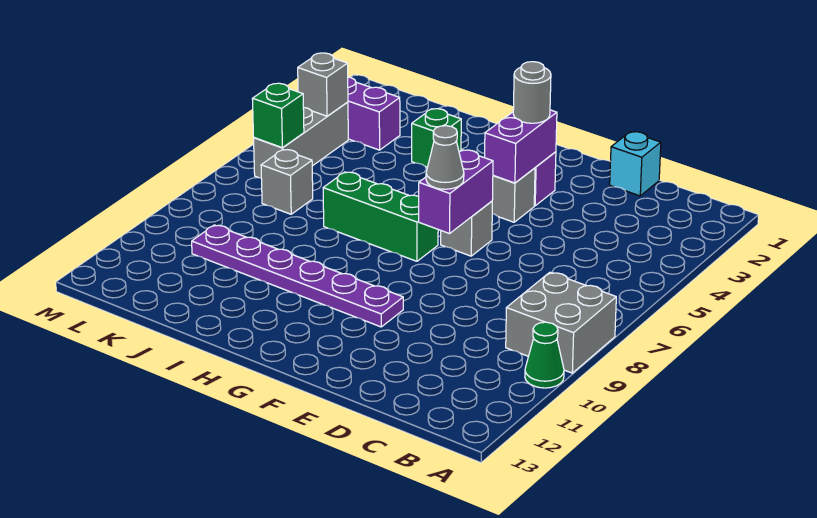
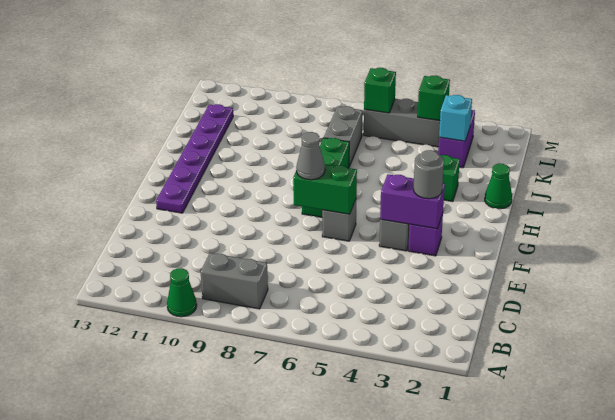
grey 2x2 brick [506,272,616,373] -> grey 1x2 brick [201,253,268,309]
cyan 1x1 brick [610,132,661,196] -> cyan 1x1 brick moved to [439,95,472,141]
purple 1x2 brick [419,150,493,234] -> green 1x2 brick [293,164,357,214]
purple 1x6 plate [192,225,403,327] -> purple 1x6 plate moved to [156,104,233,213]
none -> green 1x1 cone [485,164,512,209]
grey 1x1 brick [261,150,313,214] -> grey 1x2 brick [324,106,362,167]
grey 1x1 brick [298,53,348,116] -> green 1x1 brick [418,75,450,121]

